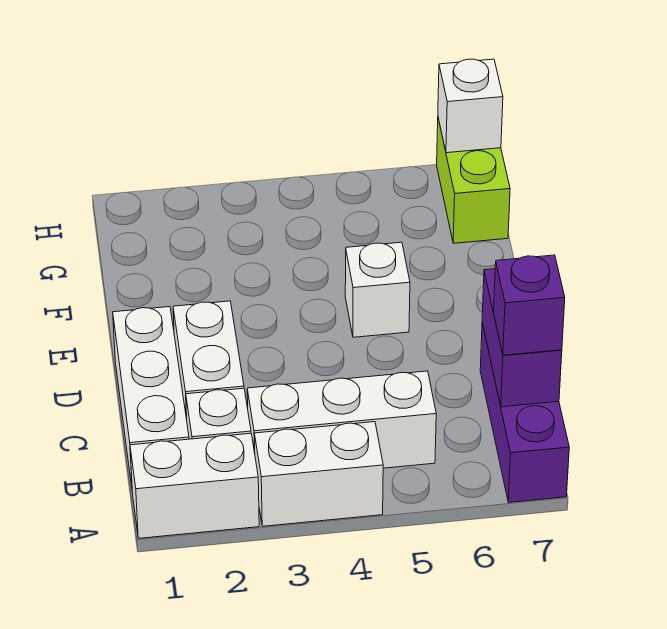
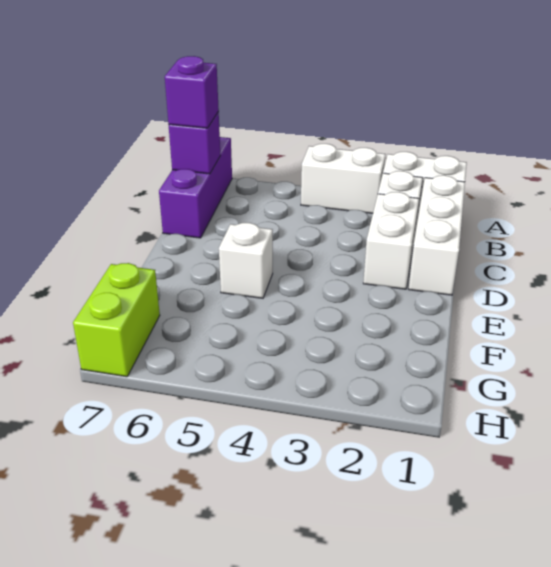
white 1x3 brick [247,371,436,468] -> none
purple 1x2 brick [482,269,562,407] -> purple 1x1 brick [169,112,221,174]
white 1x1 brick [438,59,503,153] -> none

